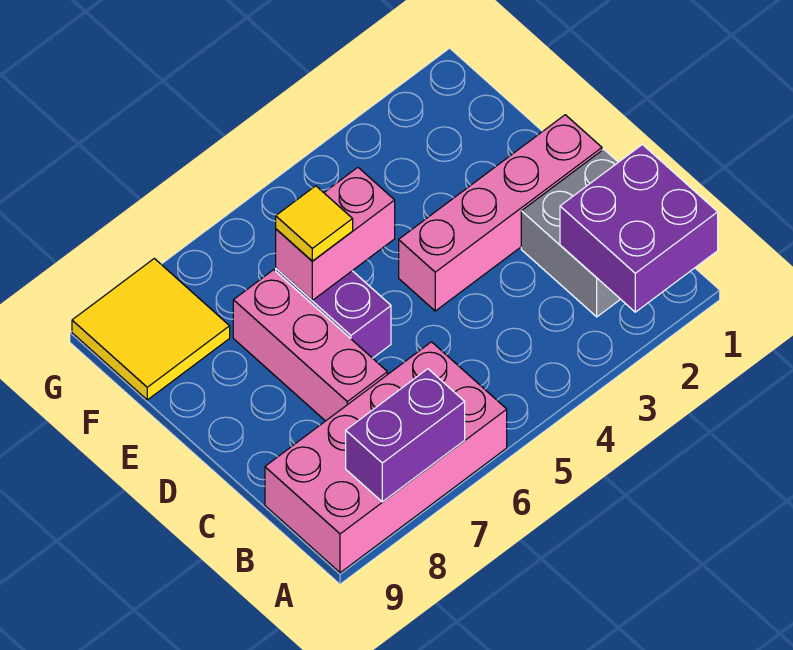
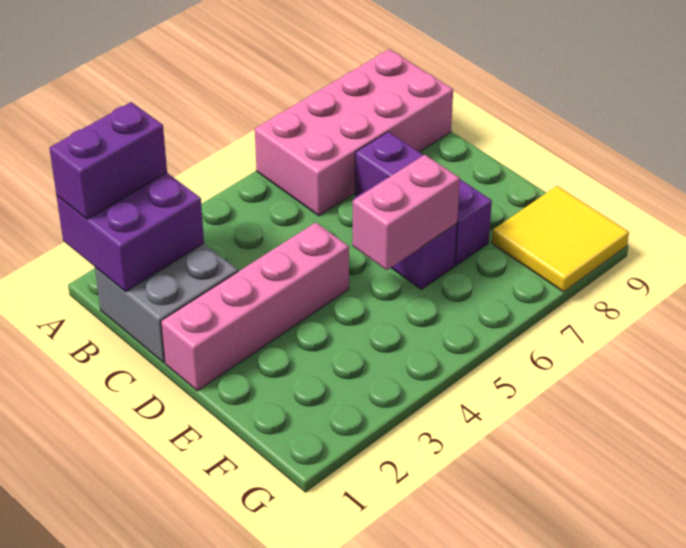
purple 1x2 brick [346,369,465,502] -> purple 1x2 brick moved to [49,102,167,219]
pink 1x3 brick [233,270,387,421] -> purple 1x3 brick [355,132,492,265]
yellow 1x1 tile [276,186,353,261] -> none

